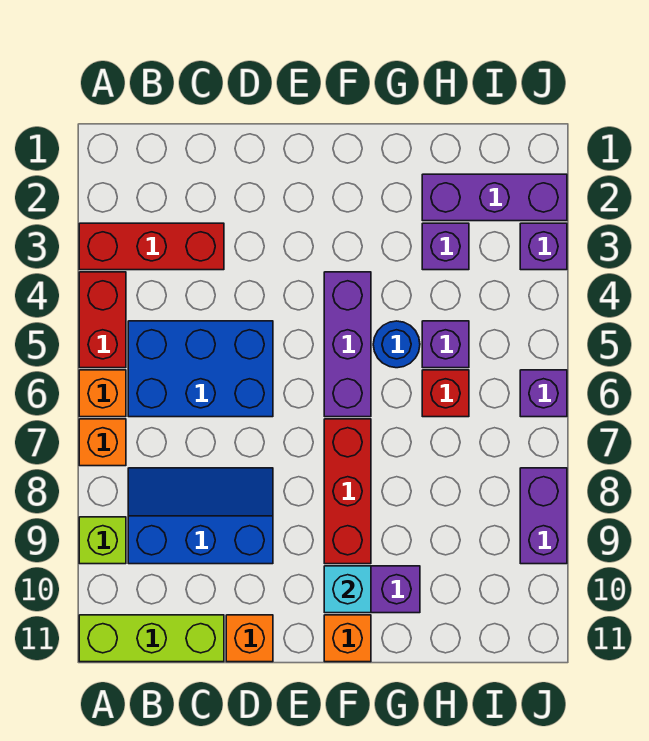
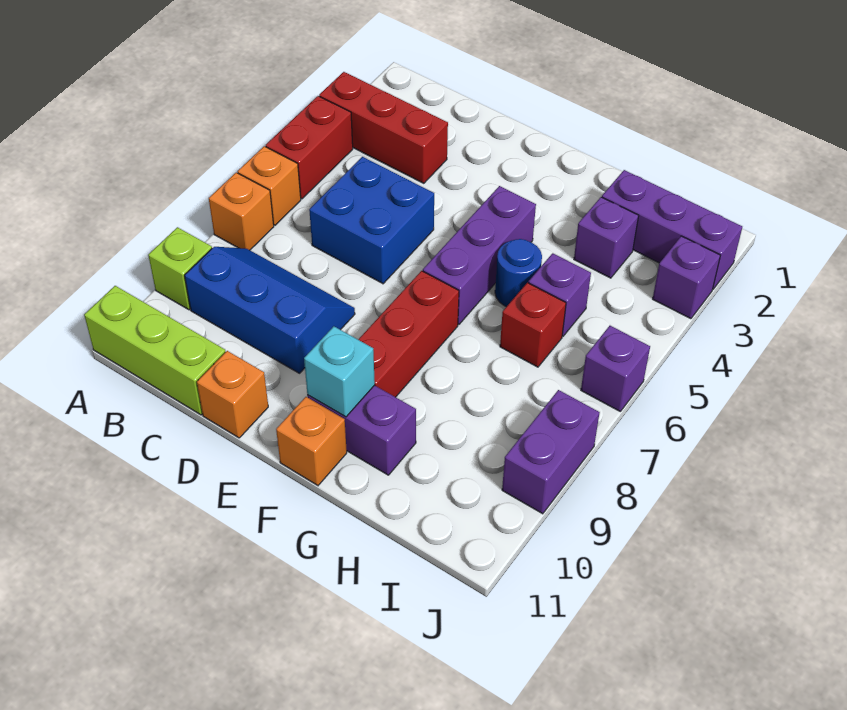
blue 2x3 brick [128,321,273,417] -> blue 2x2 brick [309,157,434,284]

